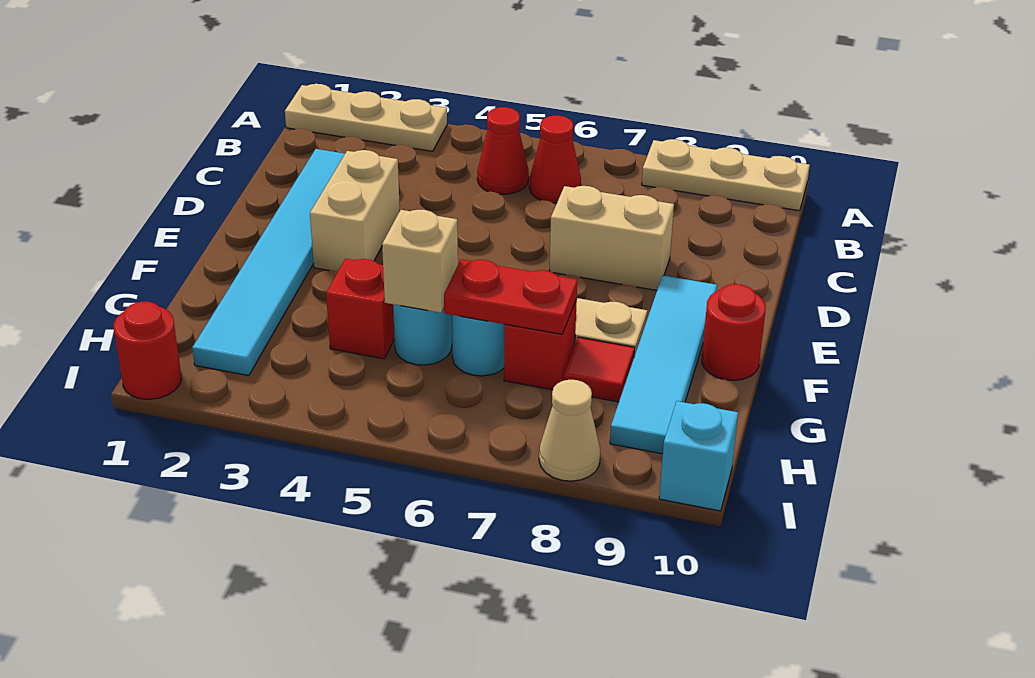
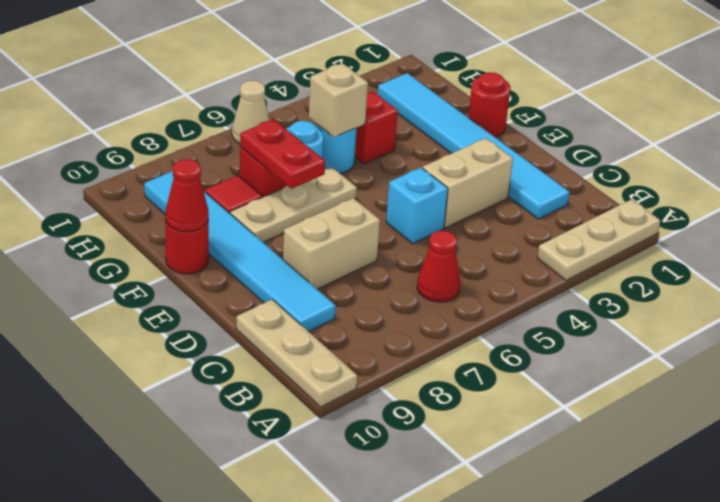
tan 1x3 plate [642,139,810,211] -> tan 1x3 plate turned to [236,299,357,407]
red 1x1 cone [477,107,529,194] -> red 1x1 cone moved to [165,159,209,232]
tan 1x2 brick [310,150,400,272] -> tan 1x2 brick turned to [423,138,513,228]
cyan 1x4 tile [610,275,717,454] -> cyan 1x6 tile [144,171,336,332]
red 1x2 plate [444,259,577,334] -> red 1x2 plate turned to [240,119,325,189]
red 1x1 round brick [114,302,182,399] -> red 1x1 round brick moved to [468,72,510,137]
tan 1x1 cone [539,380,600,481] -> tan 1x1 cone moved to [232,80,270,144]
cyan 1x1 brick [659,401,738,511] -> cyan 1x1 brick moved to [386,168,448,244]

